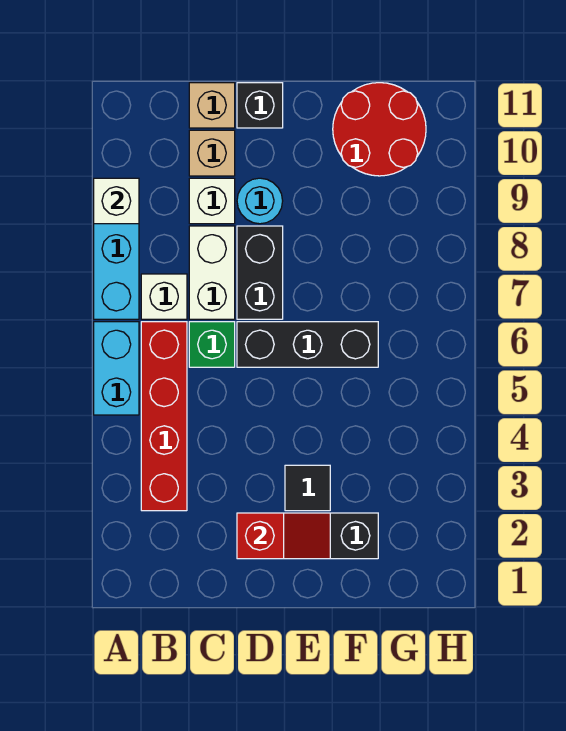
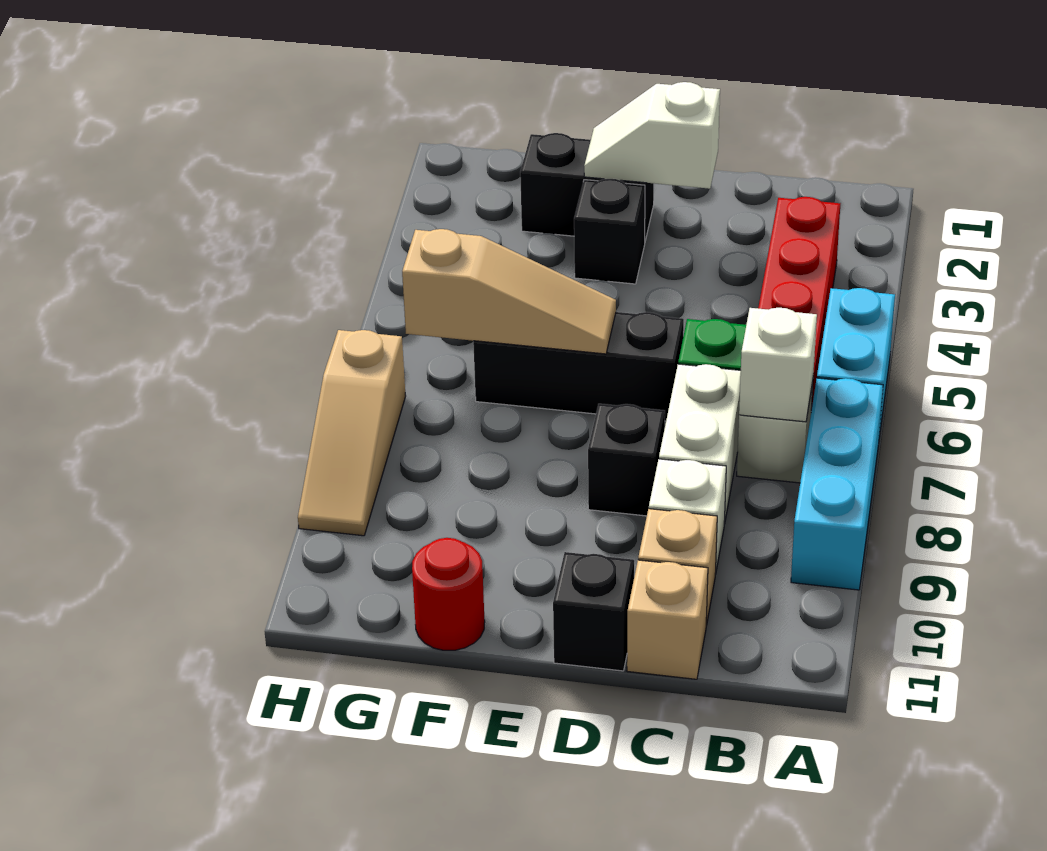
white 1x1 brick [94,178,139,224] -> white 1x1 brick moved to [739,308,817,422]
red 1x2 slope [237,513,330,559] -> white 1x2 slope [584,82,720,189]
black 1x2 brick [237,226,283,319] -> black 1x1 brick [588,404,665,516]
cyan 1x1 round brick [237,178,283,224] -> none
black 1x1 tile [285,465,330,511] -> black 1x1 brick [574,179,645,284]
none -> tan 1x3 slope [402,229,616,354]
red 2x2 round brick [333,83,426,176] -> red 1x1 round brick [412,538,485,650]
none -> tan 1x3 slope [298,330,406,536]

